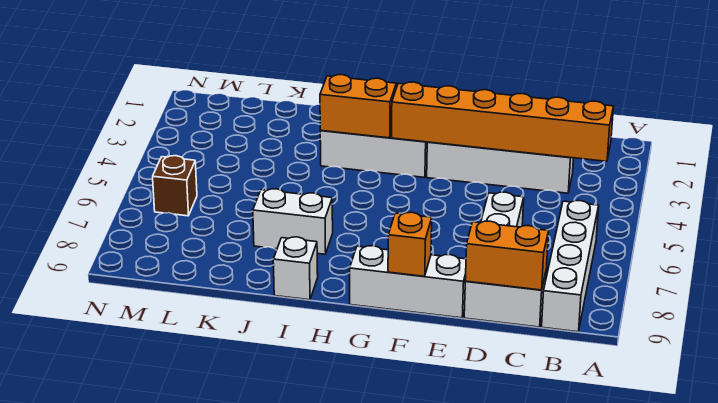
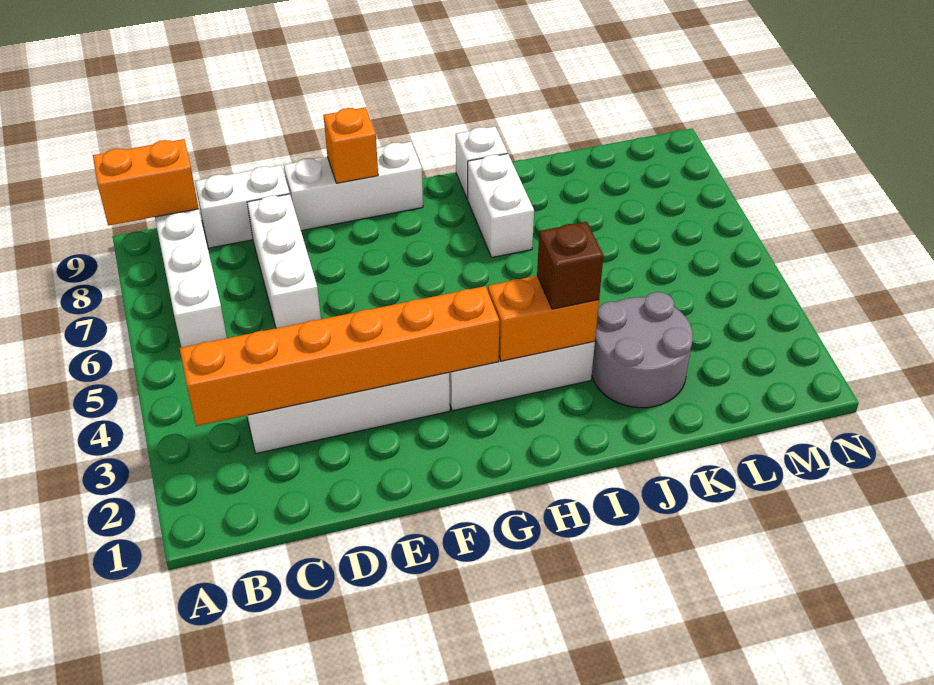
orange 1x2 brick [465,221,549,290] -> orange 1x2 brick moved to [93,139,199,226]
white 1x2 brick [253,189,333,254] -> white 1x2 brick turned to [468,154,534,257]
none -> grey 2x2 round brick [592,292,693,408]
brown 1x1 brick [153,156,197,216] -> brown 1x1 brick moved to [537,222,604,309]

